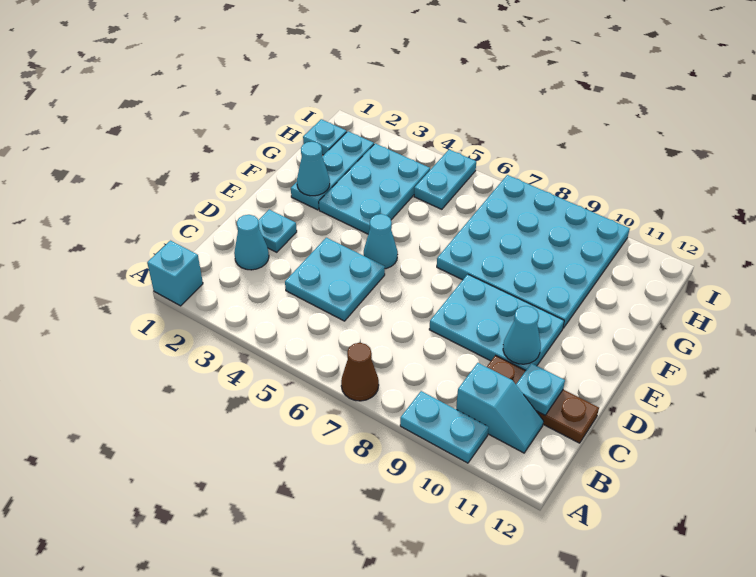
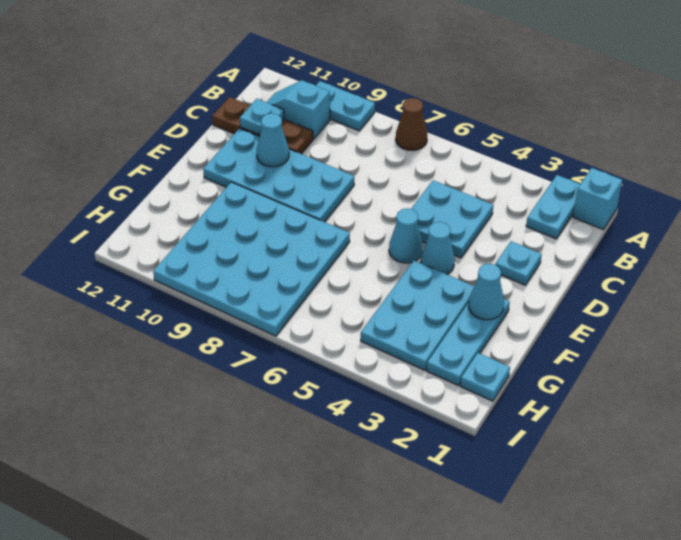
cyan 1x1 cone [234,215,269,270] -> cyan 1x1 cone moved to [420,222,455,274]
cyan 2x3 plate [429,274,564,370] -> cyan 2x4 plate [203,128,354,222]
cyan 1x2 plate [414,150,476,209] -> cyan 1x2 plate moved to [526,175,580,239]

